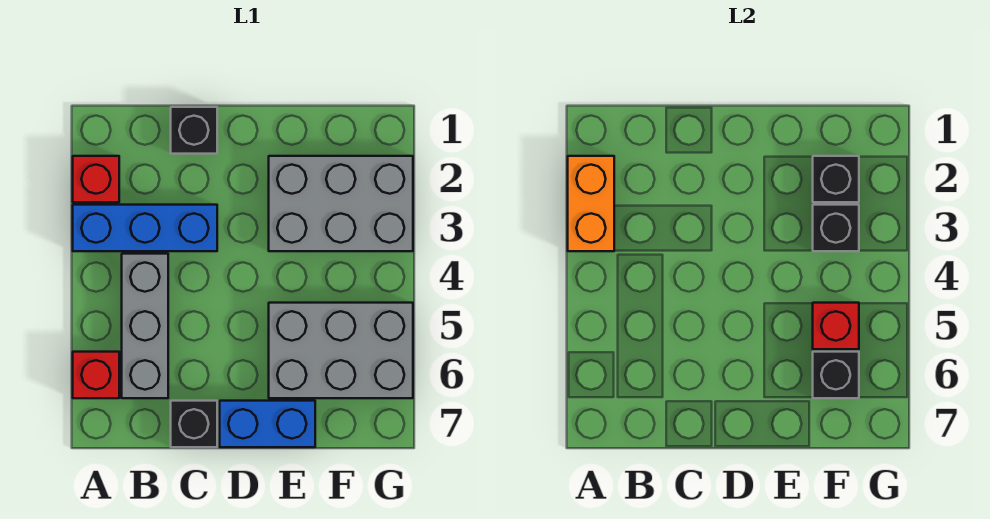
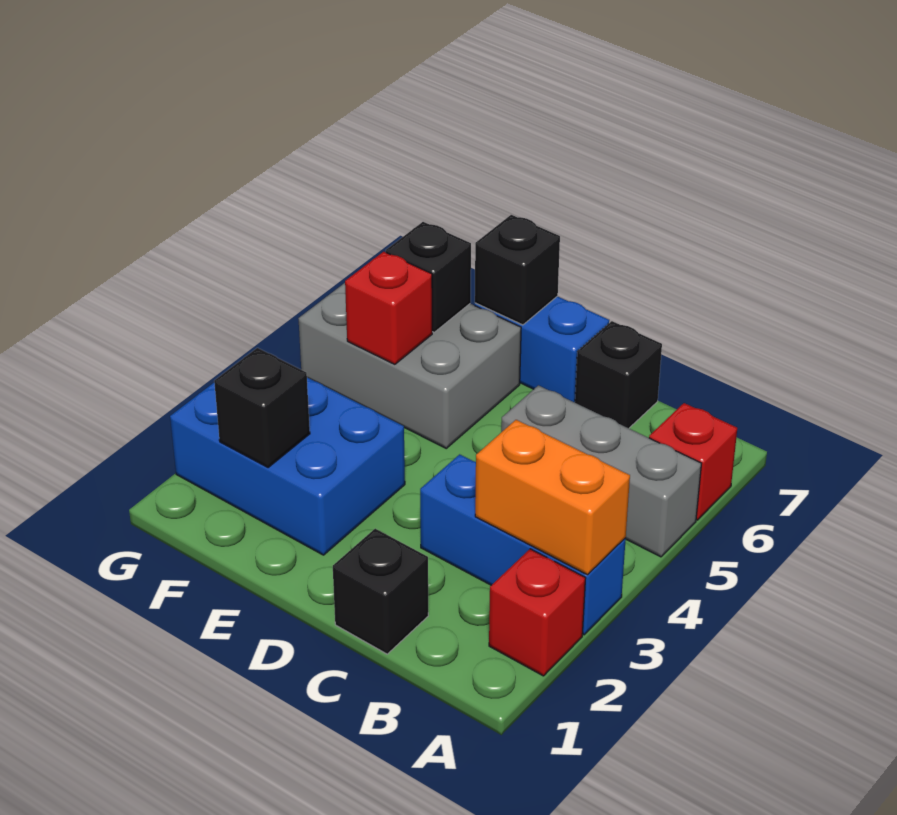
orange 1x2 brick [568,156,614,251] -> orange 1x2 brick turned to [475,420,630,575]
grey 1x3 brick [122,254,168,398] -> grey 1x3 brick turned to [501,385,702,557]
grey 2x3 brick [269,156,413,251] -> blue 2x3 brick [170,378,405,555]
black 1x1 brick [813,205,859,251] -> black 1x1 brick moved to [475,215,560,325]

